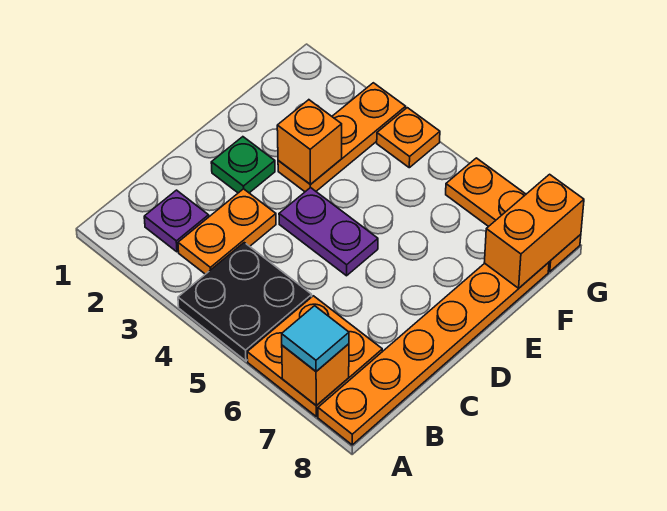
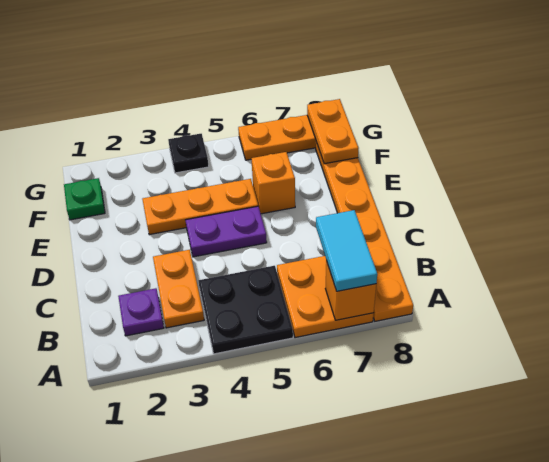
cyan 1x1 tile [282,306,349,371] -> cyan 1x2 tile [316,210,377,291]
green 1x1 plate [211,137,275,193] -> green 1x1 plate moved to [64,178,105,220]
orange 1x3 plate [278,83,406,192] -> orange 1x3 plate turned to [142,179,258,235]
orange 1x1 brick [277,100,342,185] -> orange 1x1 brick moved to [251,152,295,214]
orange 1x2 brick [484,174,584,288] -> orange 1x2 plate [307,99,359,164]
orange 1x1 plate [377,108,440,168] -> black 1x1 plate [168,134,209,173]

